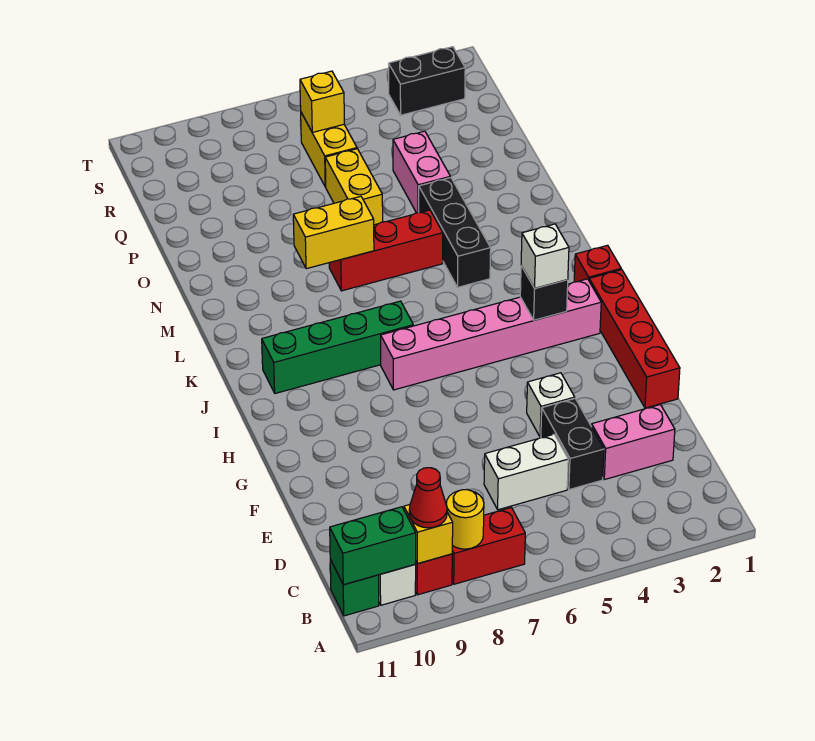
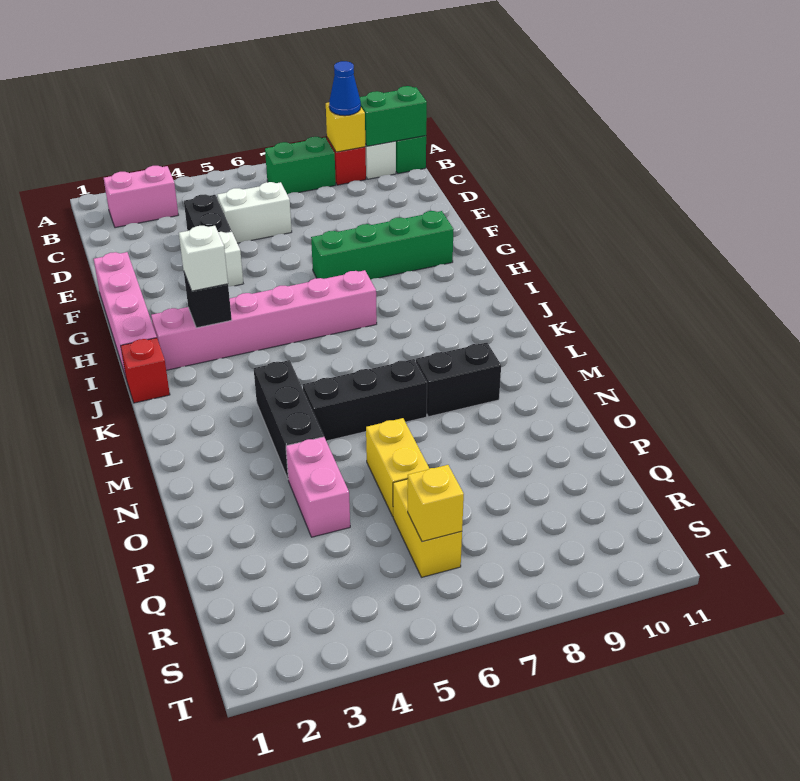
red 1x2 brick [452,508,525,584] -> green 1x2 brick [265,137,336,194]
yellow 1x1 round brick [446,490,484,549] -> none
red 1x1 cone [409,468,447,528] -> blue 1x1 cone [329,61,361,116]
pink 1x2 brick [592,405,675,480] -> pink 1x2 brick moved to [104,166,178,228]
red 1x4 brick [589,270,680,408] -> pink 1x4 brick [94,252,157,377]
green 1x4 brick [262,301,413,393] -> green 1x4 brick moved to [311,211,454,280]
red 1x3 brick [329,210,443,291] -> black 1x3 brick [303,359,427,441]
yellow 1x2 brick [293,196,374,269] -> none
black 1x2 brick [389,47,465,115] -> black 1x2 brick moved to [416,343,501,417]

